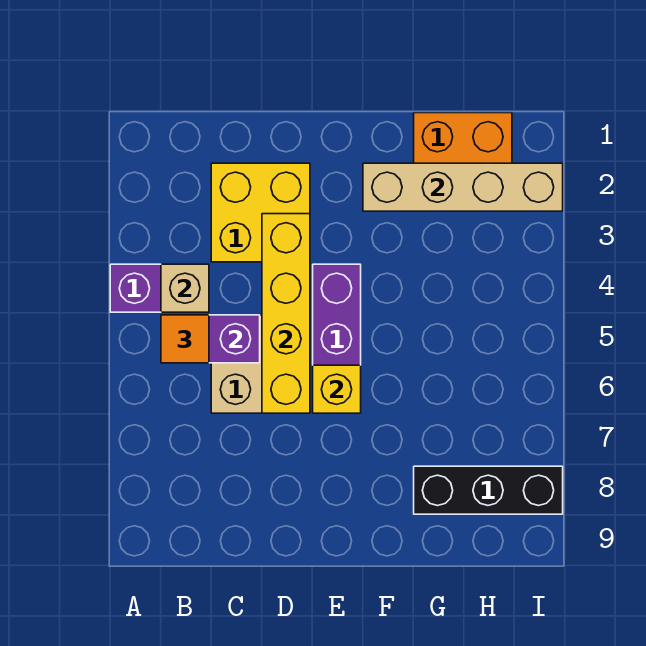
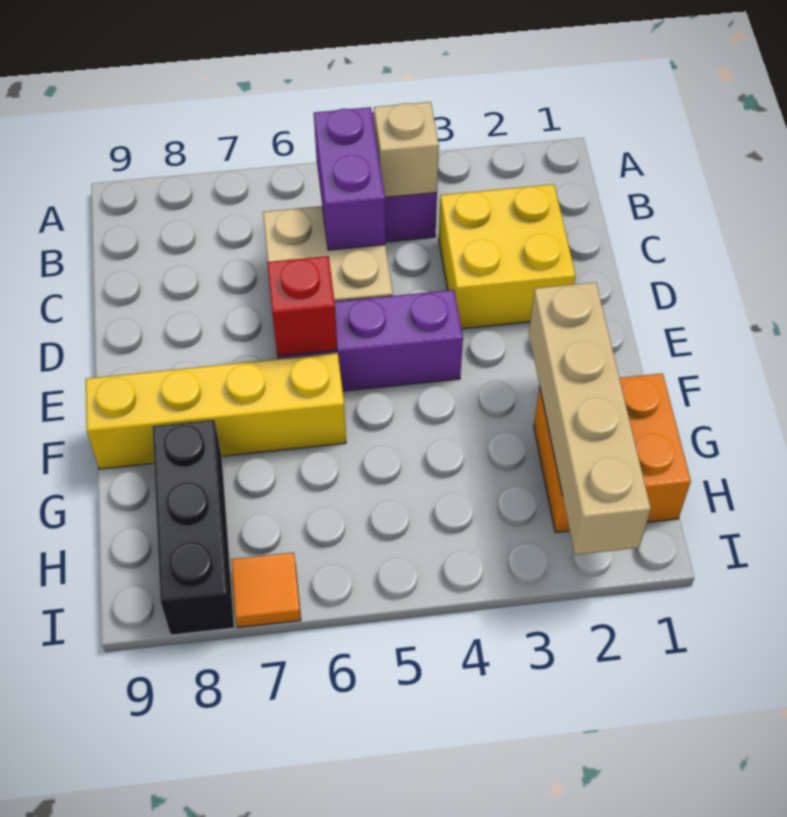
orange 1x1 tile [161,315,209,363] -> orange 1x1 tile moved to [231,552,301,628]
yellow 1x4 brick [262,214,310,413] -> yellow 1x4 brick moved to [86,353,346,469]
yellow 1x1 brick [313,365,361,413] -> red 1x1 brick [267,256,337,356]

